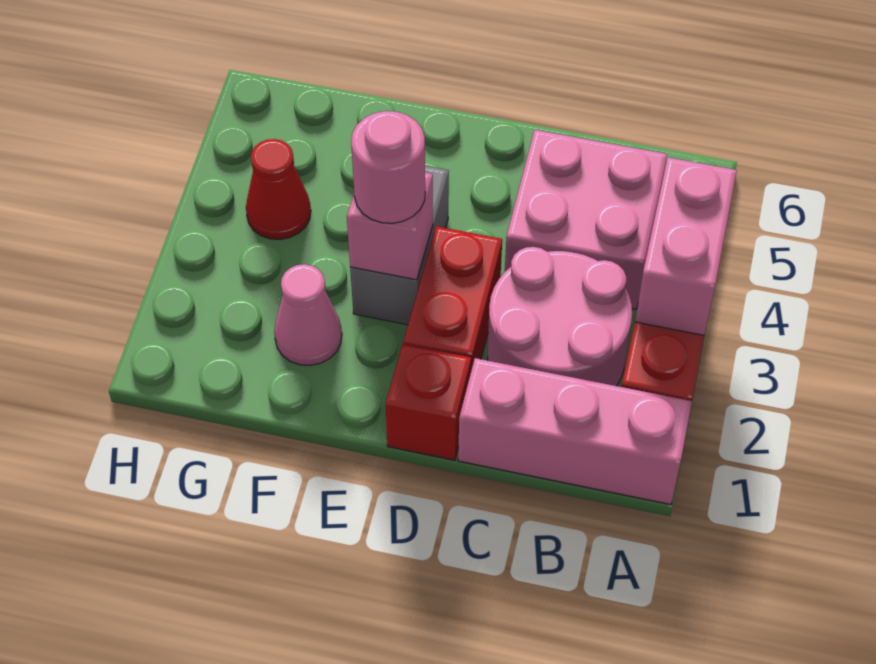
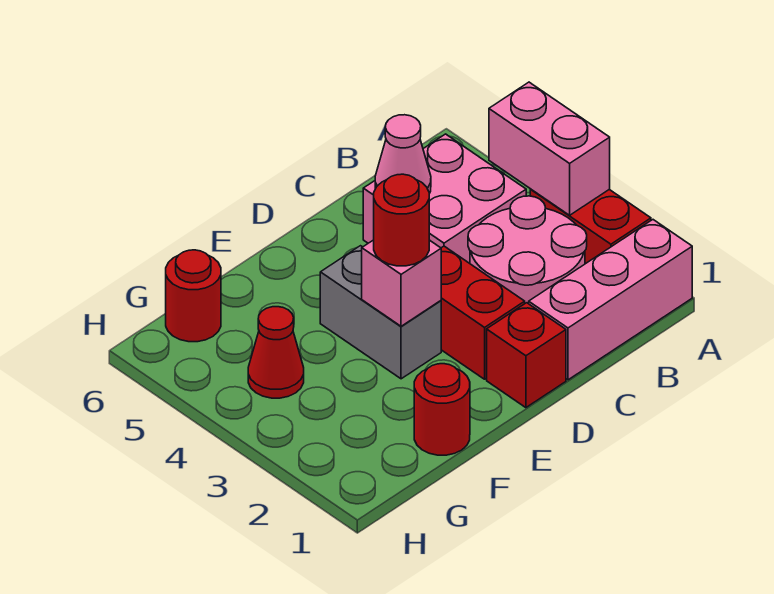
pink 1x1 round brick [351,111,425,223] -> red 1x1 round brick [374,174,429,266]
none -> red 1x1 round brick [414,364,470,455]
pink 1x1 cone [274,264,342,365] -> pink 1x1 cone moved to [375,115,431,193]
none -> red 1x1 round brick [166,250,221,342]

